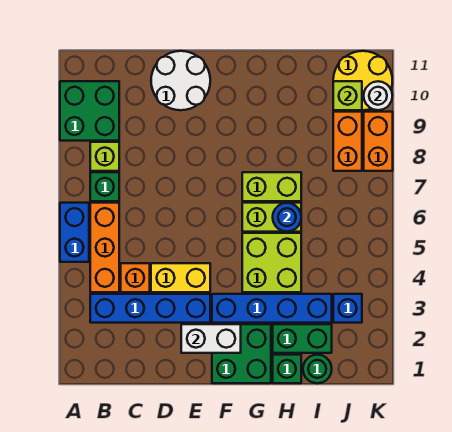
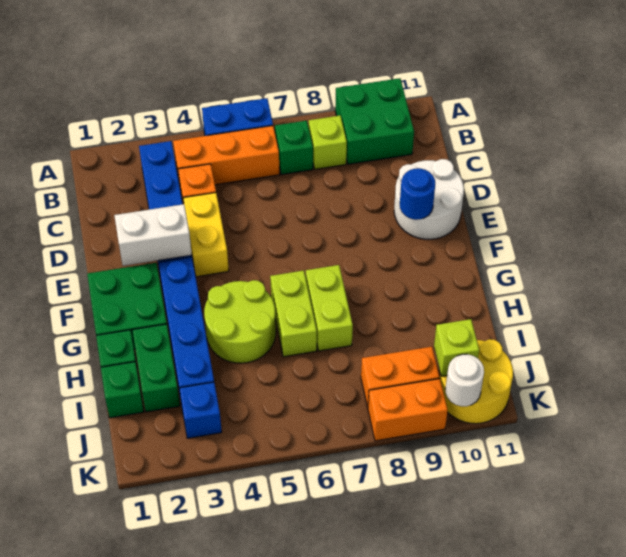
white 1x2 brick [181,324,241,353] -> white 1x2 brick turned to [114,204,192,266]
lime 2x2 brick [242,233,301,292] -> lime 2x2 round brick [204,280,276,363]
blue 1x1 round brick [273,203,301,232] -> blue 1x1 round brick moved to [400,168,435,220]
green 1x1 round brick [303,355,332,383] -> green 1x1 brick [101,362,144,418]

